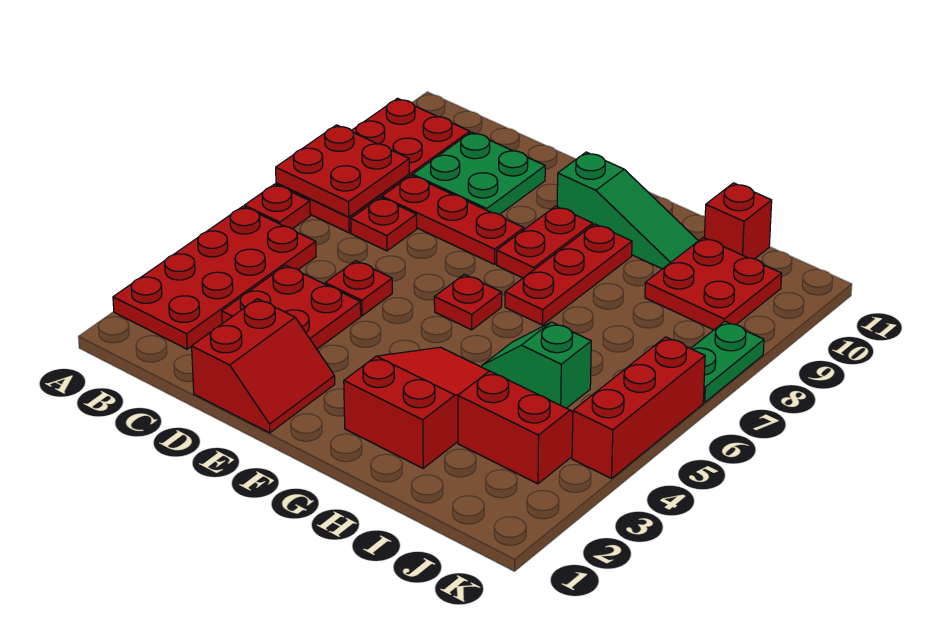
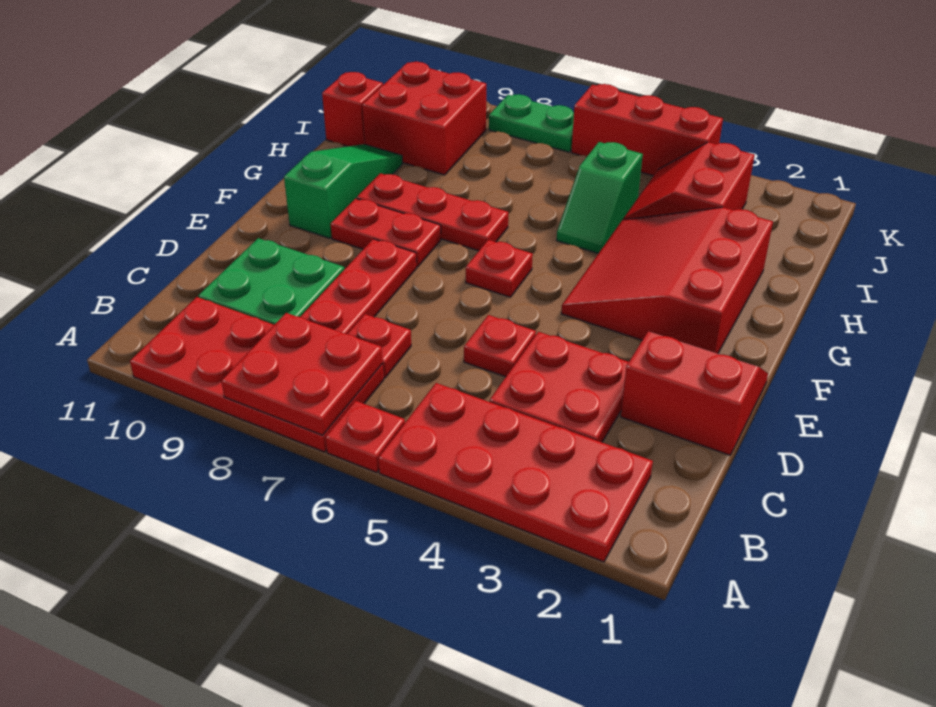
red 2x3 slope [344,347,489,468] -> red 3x3 slope [561,207,773,354]
red 2x2 plate [645,238,782,330] -> red 2x2 brick [362,62,486,175]

